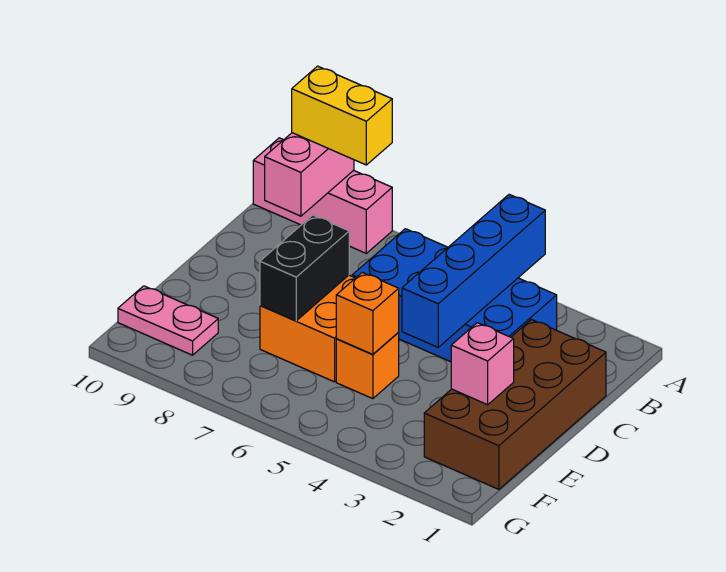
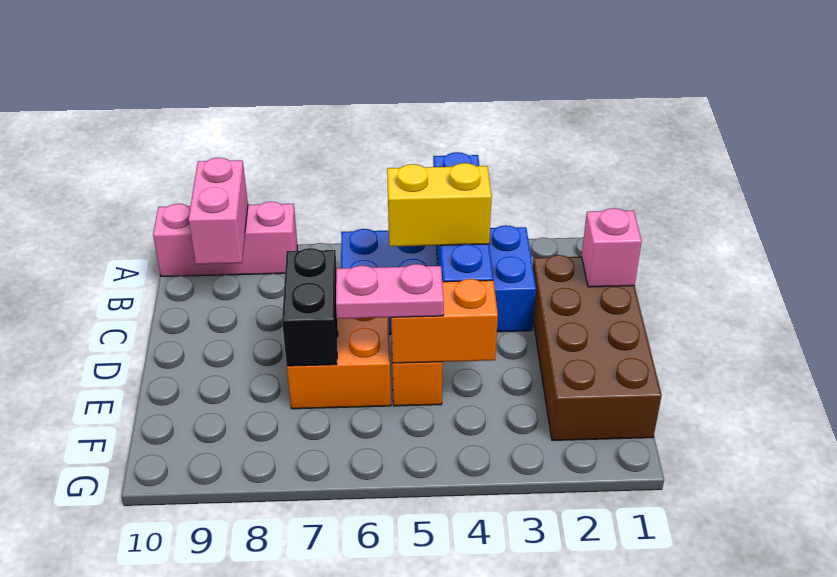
yellow 1x2 brick [292,66,392,165] -> yellow 1x2 brick moved to [387,163,492,247]
pink 1x1 brick [451,323,514,405] -> pink 1x1 brick moved to [582,208,642,287]
orange 1x1 brick [336,272,399,354] -> orange 1x2 brick [391,279,498,363]
pink 1x2 plate [118,286,218,355] -> pink 1x2 plate moved to [336,264,444,319]

